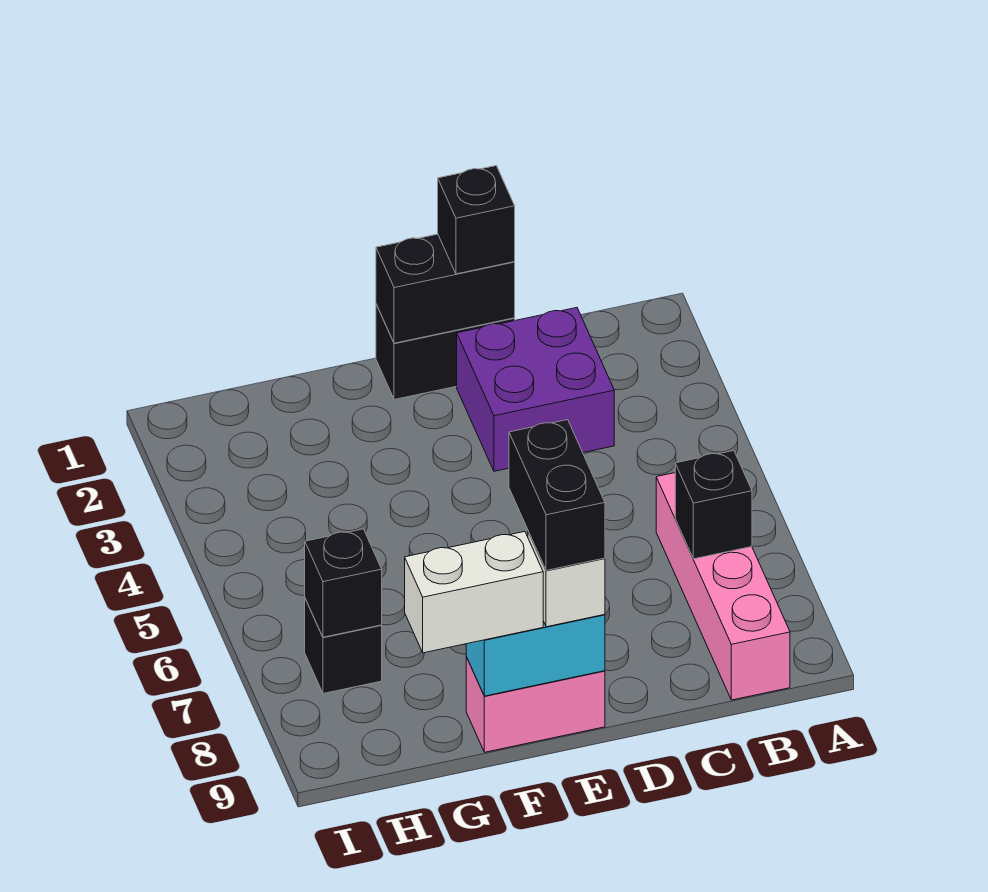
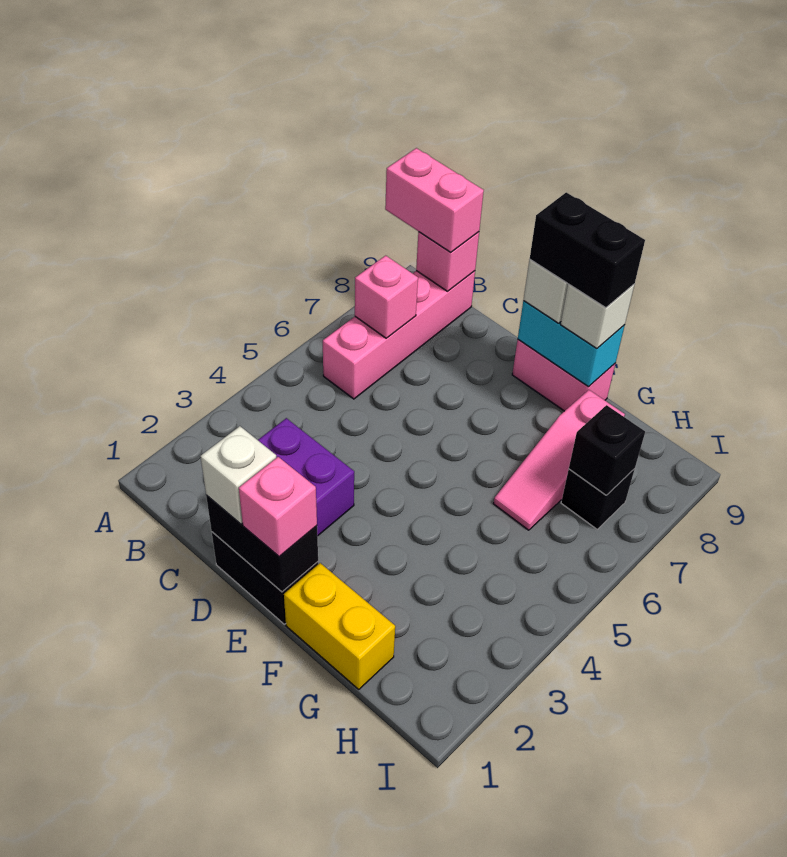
none -> pink 1x2 brick [385,148,484,252]
black 1x1 brick [675,451,752,559] -> pink 1x1 brick [355,256,418,338]
none -> pink 1x1 brick [416,232,479,291]
black 1x1 brick [438,166,515,274] -> white 1x1 brick [200,426,276,524]
none -> pink 1x1 brick [239,457,317,557]
black 1x2 brick [509,420,605,571] -> black 1x2 brick turned to [530,192,645,308]
none -> yellow 1x2 brick [284,563,395,689]
white 1x2 brick [405,531,543,653] -> white 1x1 brick [561,284,635,348]
none -> pink 1x3 slope [494,390,625,530]

